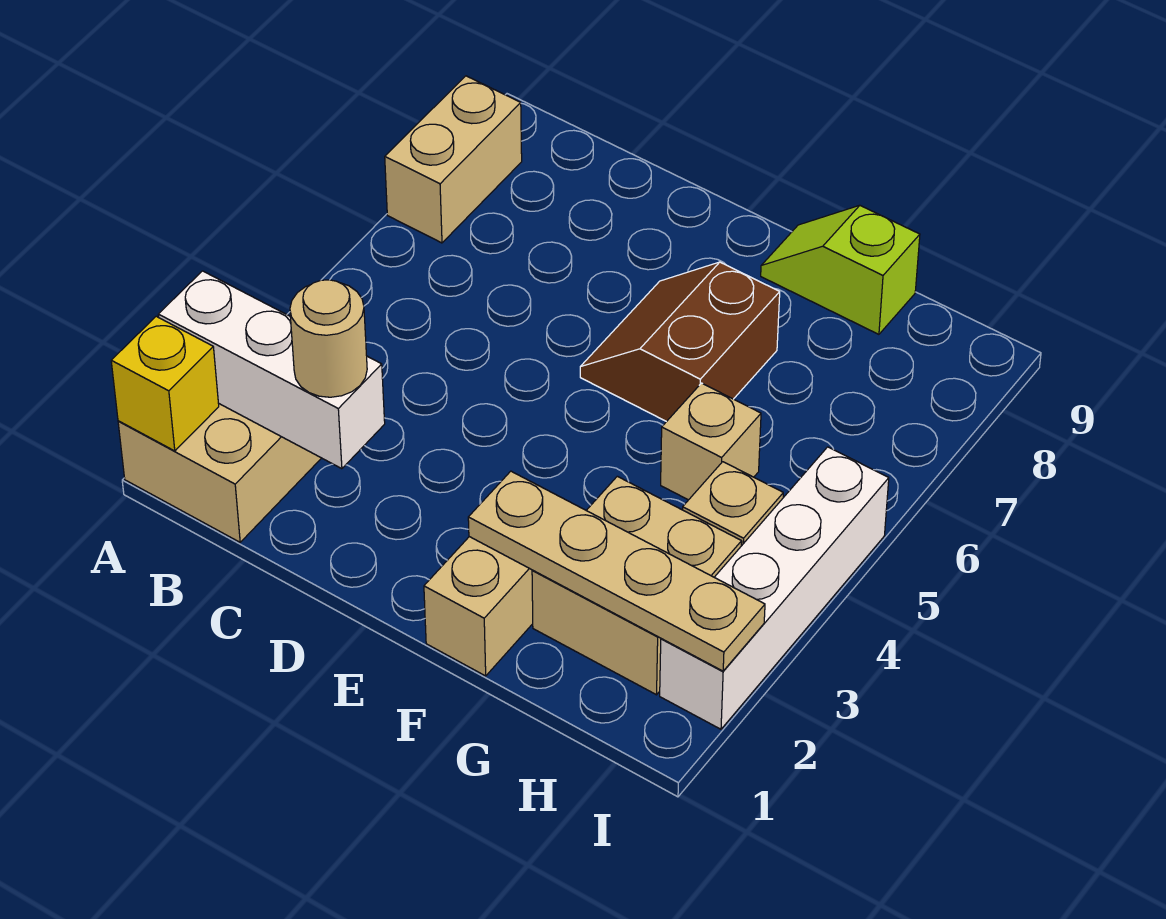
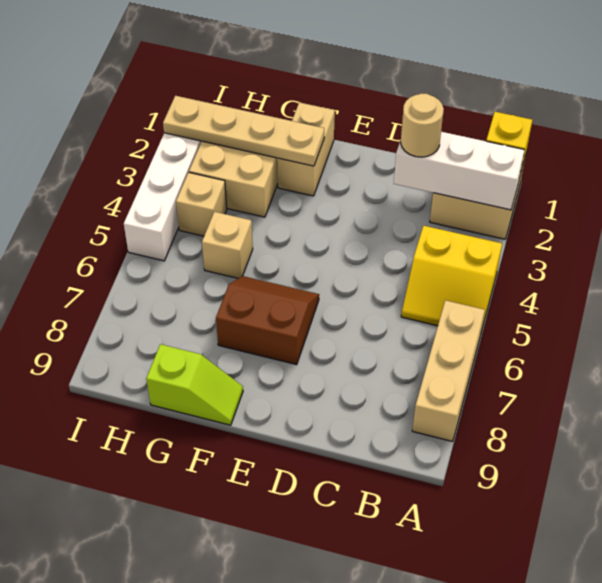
none -> yellow 2x2 slope [401,226,502,331]
tan 1x2 brick [385,76,522,243] -> tan 1x3 brick [412,300,485,441]
brown 2x2 slope [580,262,780,422] -> brown 2x2 slope turned to [216,276,319,365]

